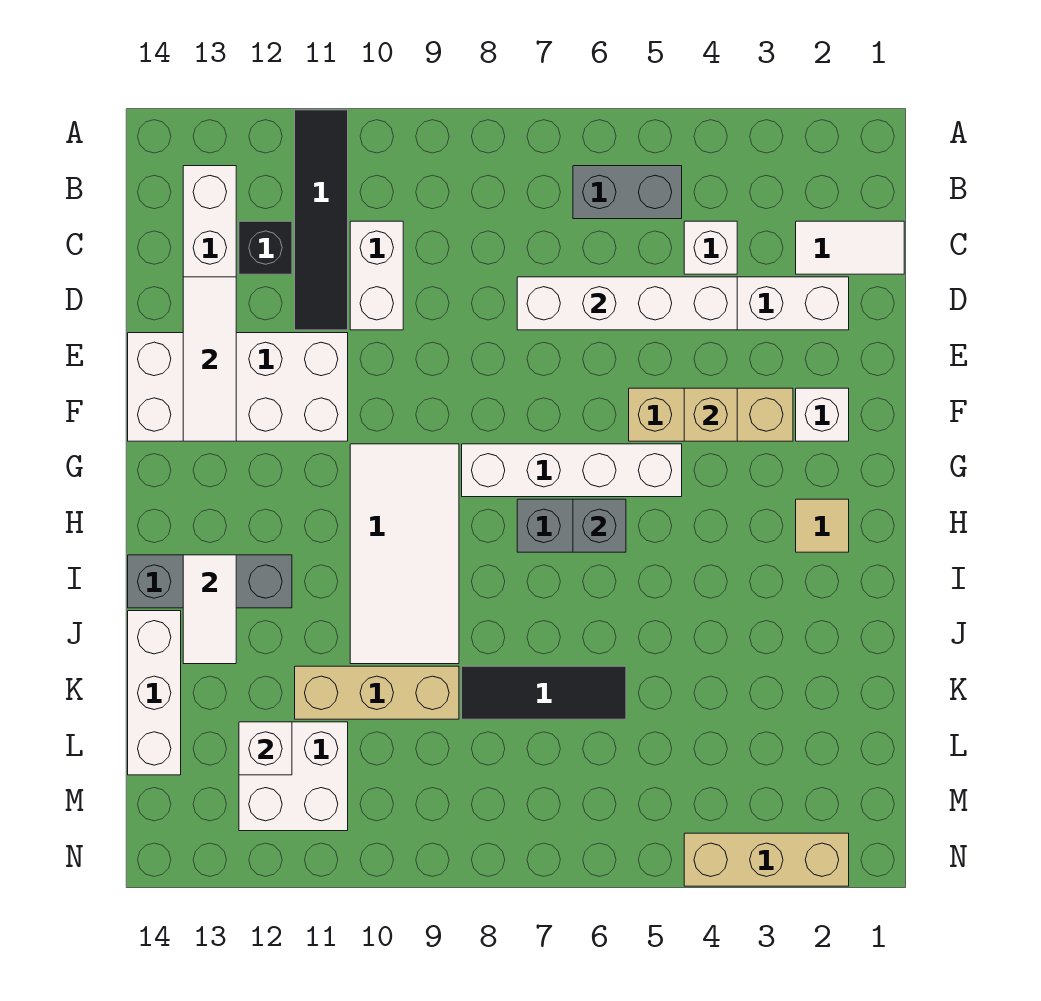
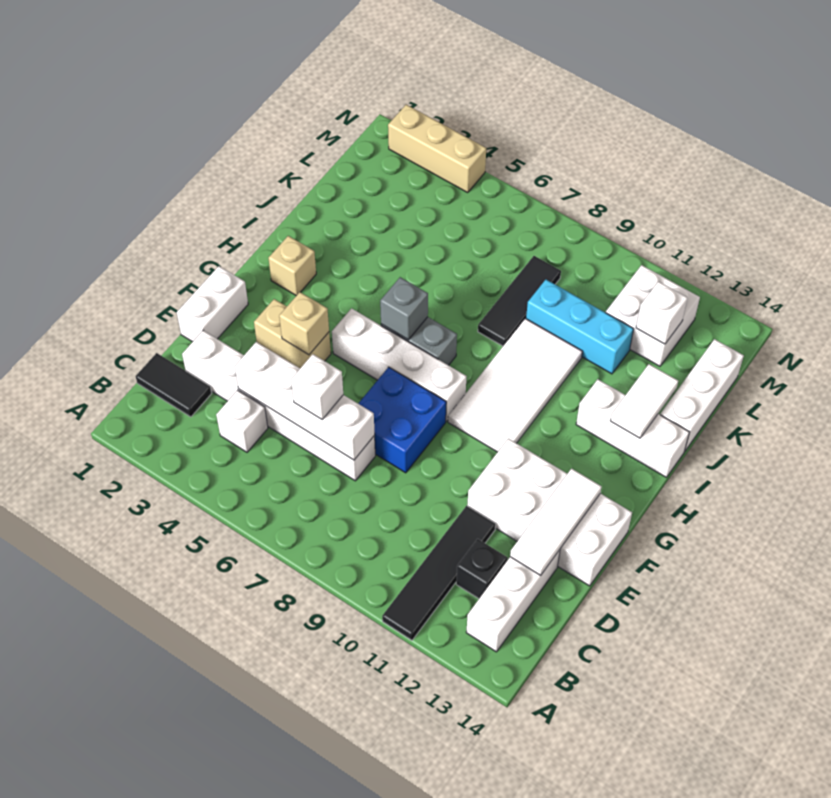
grey 1x2 brick [573,166,682,219] -> none
white 1x2 tile [796,221,904,274] -> black 1x2 tile [136,353,212,417]
white 1x2 brick [350,221,403,330] -> white 1x2 brick moved to [177,266,248,342]
none -> blue 2x2 brick [358,367,446,473]
white 1x1 brick [796,388,849,441] -> white 1x1 brick moved to [291,354,343,419]
tan 1x3 brick [629,388,793,441] -> tan 1x2 brick [254,299,331,368]
tan 1x1 tile [796,499,849,552] -> tan 1x1 brick [269,236,316,296]
grey 1x3 brick [128,555,292,608] -> white 1x3 brick [576,379,689,477]
black 1x3 tile [462,666,626,719] -> black 1x3 tile turned to [478,256,561,346]
tan 1x3 brick [295,666,459,719] -> cyan 1x3 brick [526,280,634,374]

